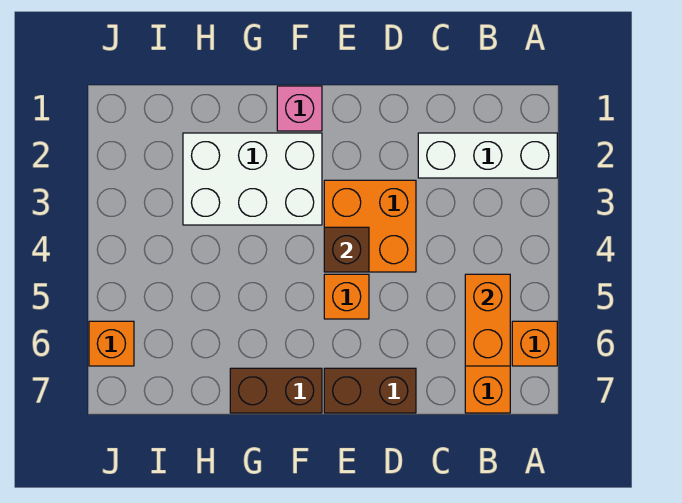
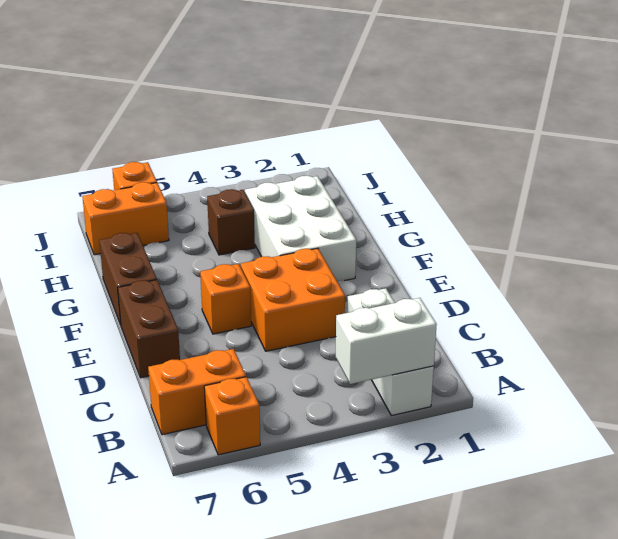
none -> white 1x2 brick [336,298,437,384]
orange 1x2 brick [465,274,510,366] -> orange 1x2 brick moved to [82,182,169,255]
brown 1x1 brick [324,227,369,272] -> brown 1x1 brick moved to [207,189,255,255]
pink 1x1 brick [277,86,322,131] -> none

